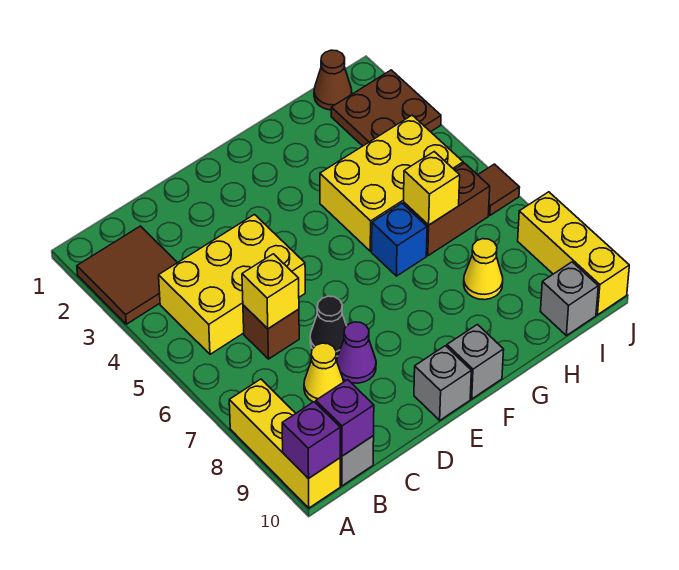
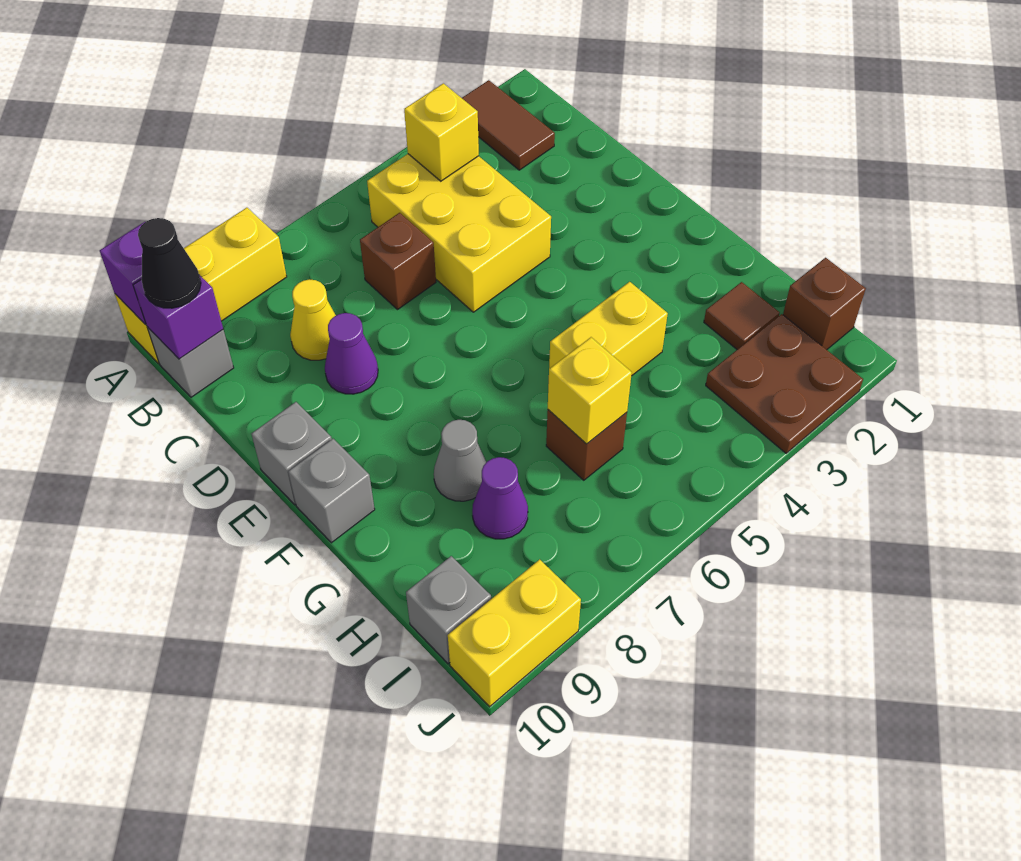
brown 2x2 tile [77,226,177,324] -> brown 1x2 tile [462,80,555,170]
yellow 1x1 brick [242,254,299,329] -> yellow 1x1 brick moved to [404,83,479,181]
black 1x1 cone [310,296,346,357] -> black 1x1 cone moved to [138,218,201,308]
yellow 2x3 brick [320,115,463,251] -> yellow 1x2 brick [549,282,668,376]
blue 1x1 brick [372,203,427,276] -> none
none -> grey 1x1 cone [434,420,486,501]
brown 1x2 brick [403,163,490,256] -> brown 1x1 brick [546,410,627,480]
yellow 1x1 cone [464,239,503,300] -> purple 1x1 cone [472,457,528,539]
brown 1x1 cone [314,50,352,110] -> brown 1x1 brick [783,258,866,350]
brown 1x1 tile [478,164,520,215] -> brown 1x1 tile moved to [704,282,780,350]
yellow 1x3 brick [518,192,629,315] -> yellow 1x2 brick [448,560,581,707]

